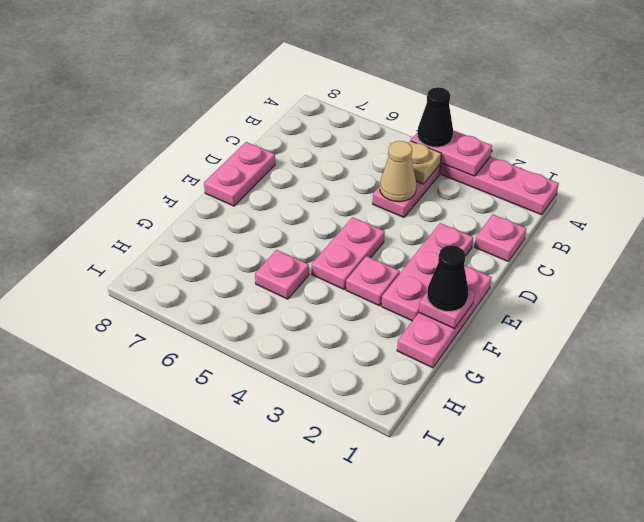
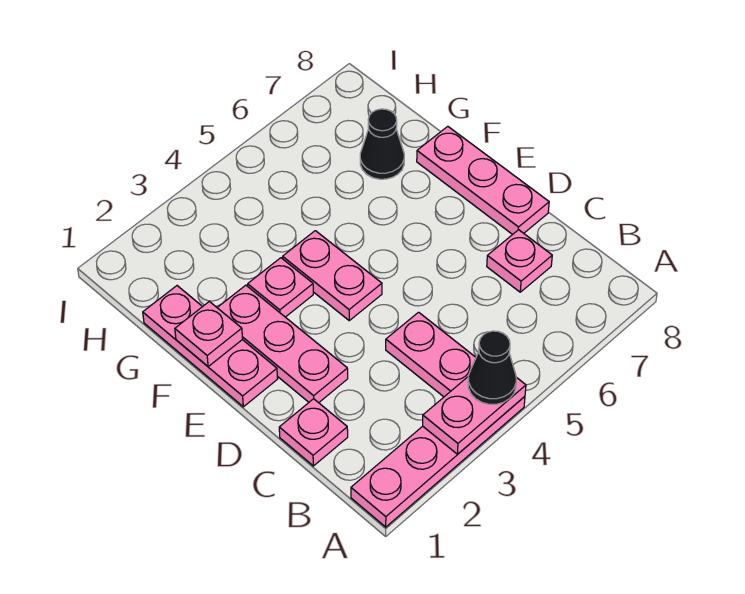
tan 1x1 plate [409,141,441,184] -> none
tan 1x1 cone [380,141,416,202] -> none
pink 1x2 plate [204,142,275,206] -> pink 1x3 plate [417,126,549,235]
black 1x1 cone [427,245,468,311] -> black 1x1 cone moved to [360,109,404,179]
pink 1x1 plate [255,250,309,299] -> pink 1x1 plate moved to [487,230,552,292]

